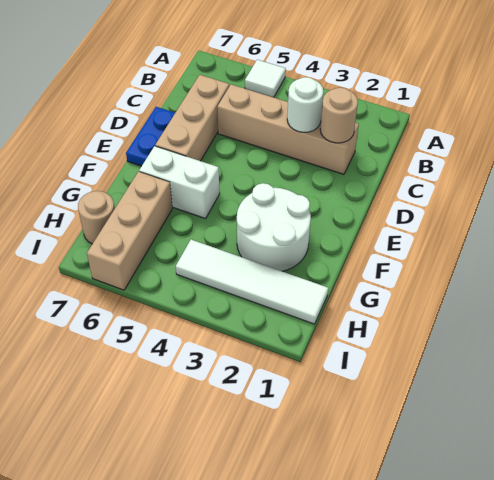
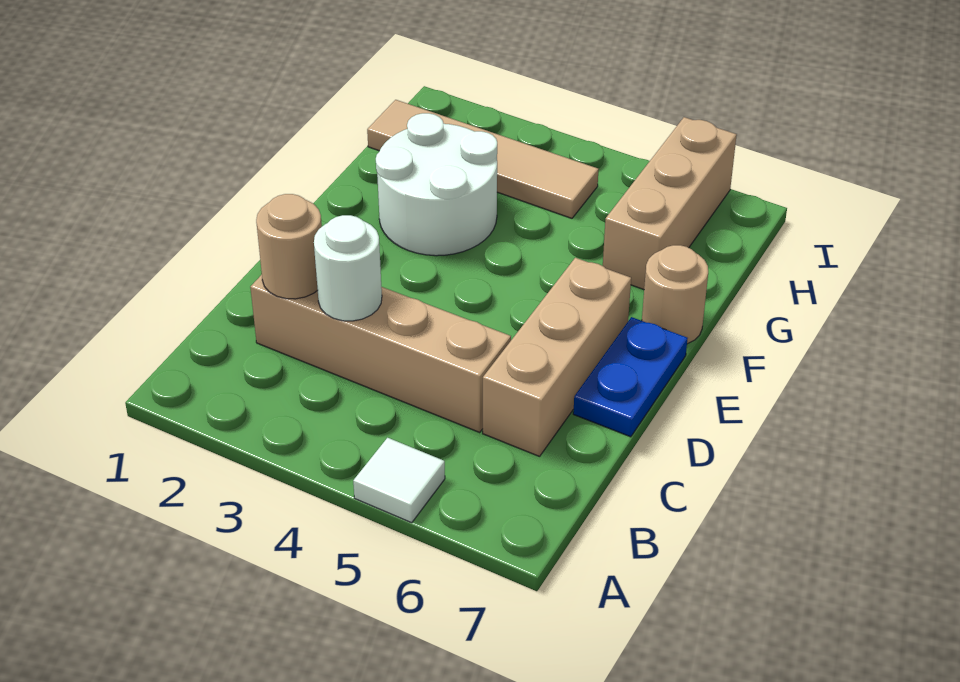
white 1x2 brick [139,146,220,219] -> none
white 1x4 tile [176,240,328,324] -> tan 1x4 tile [367,100,599,218]
tan 1x1 round brick [78,191,115,244] -> tan 1x1 round brick moved to [642,245,708,344]

